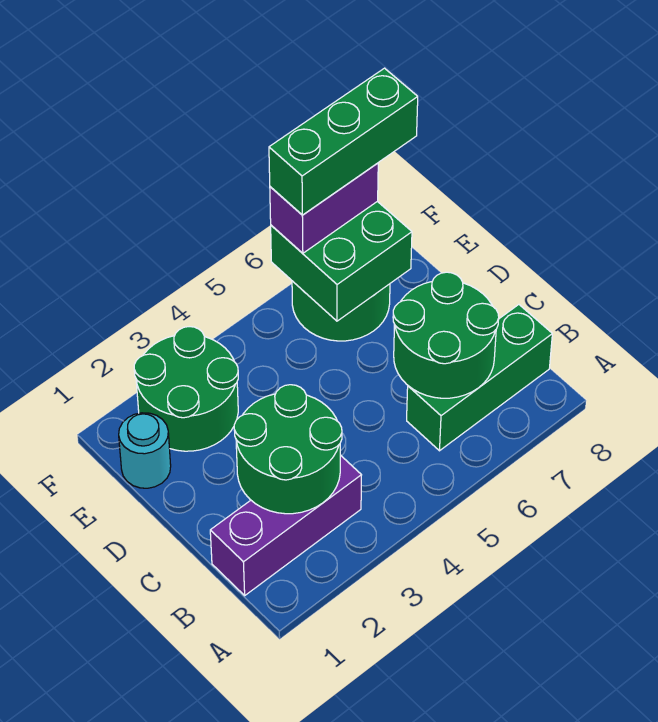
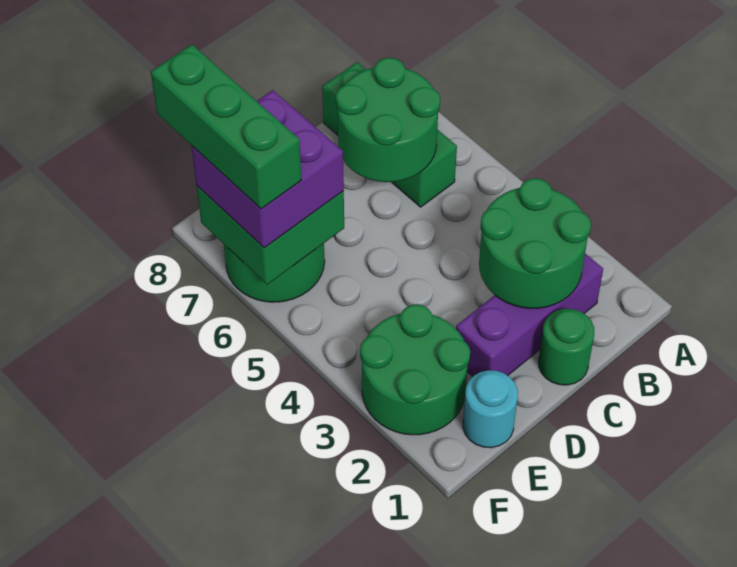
purple 1x3 brick [210,455,361,595] -> purple 1x3 brick turned to [456,254,603,376]
none -> green 1x1 round brick [539,309,594,385]
purple 1x2 brick [270,163,378,253] -> purple 2x2 brick [192,90,344,248]

